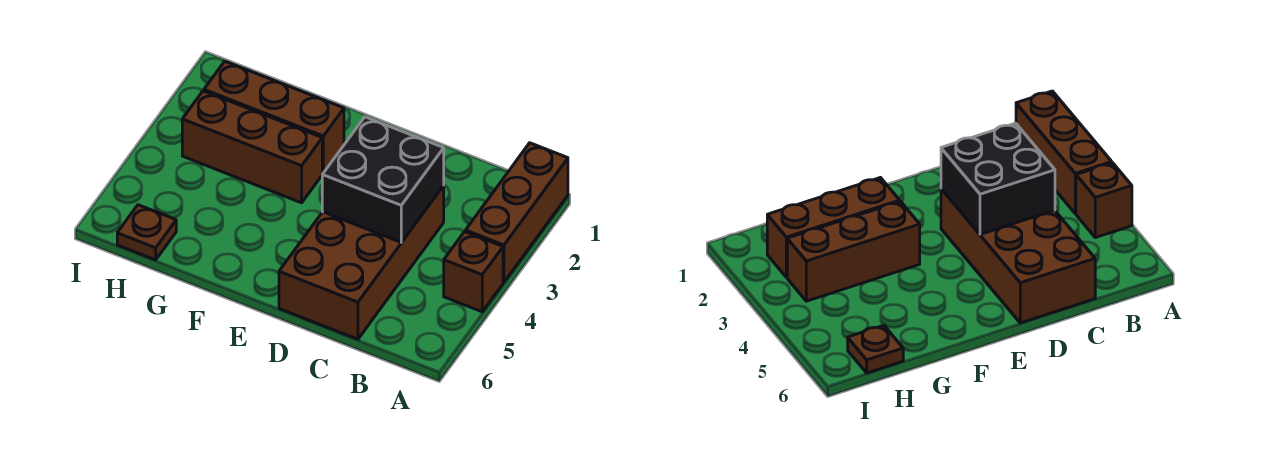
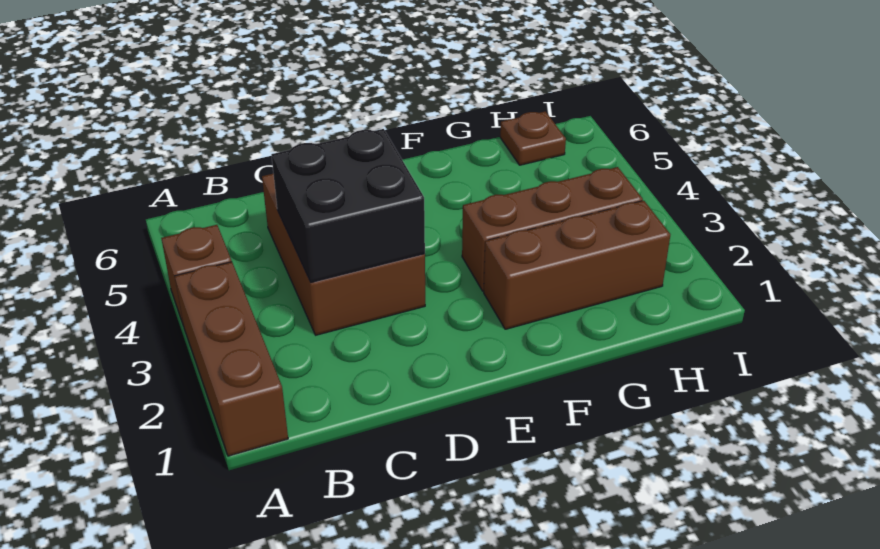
brown 2x4 brick [279,186,444,339] -> brown 2x3 brick [262,174,425,335]

